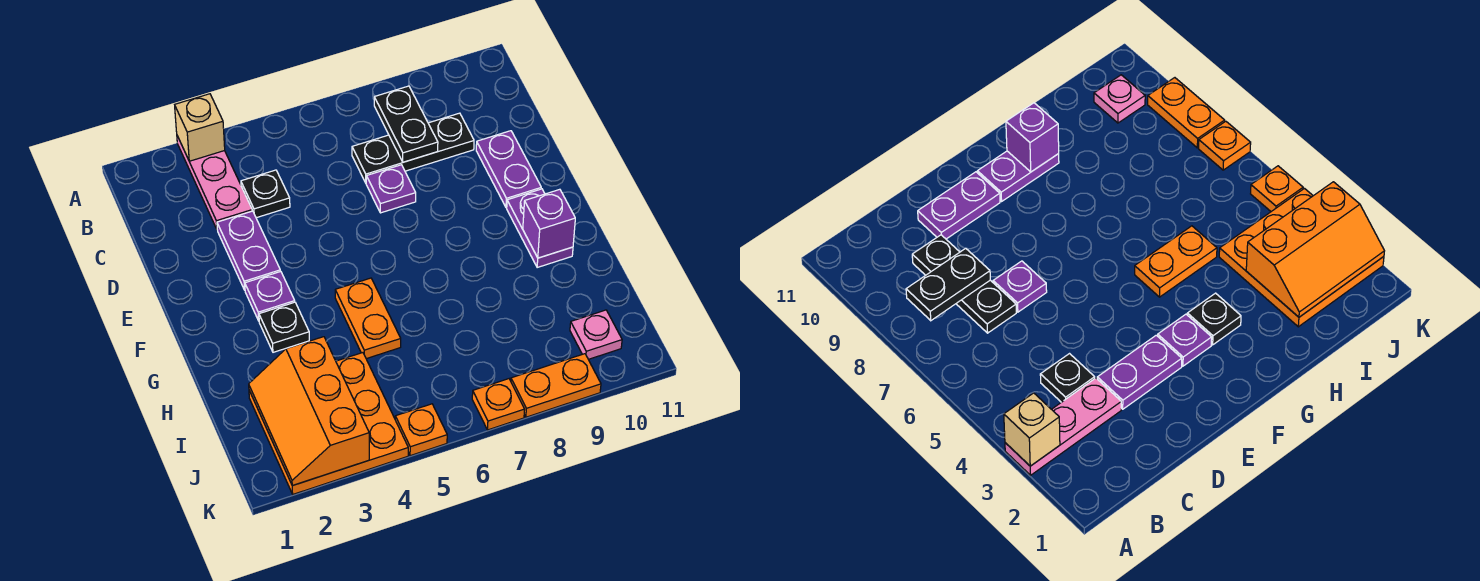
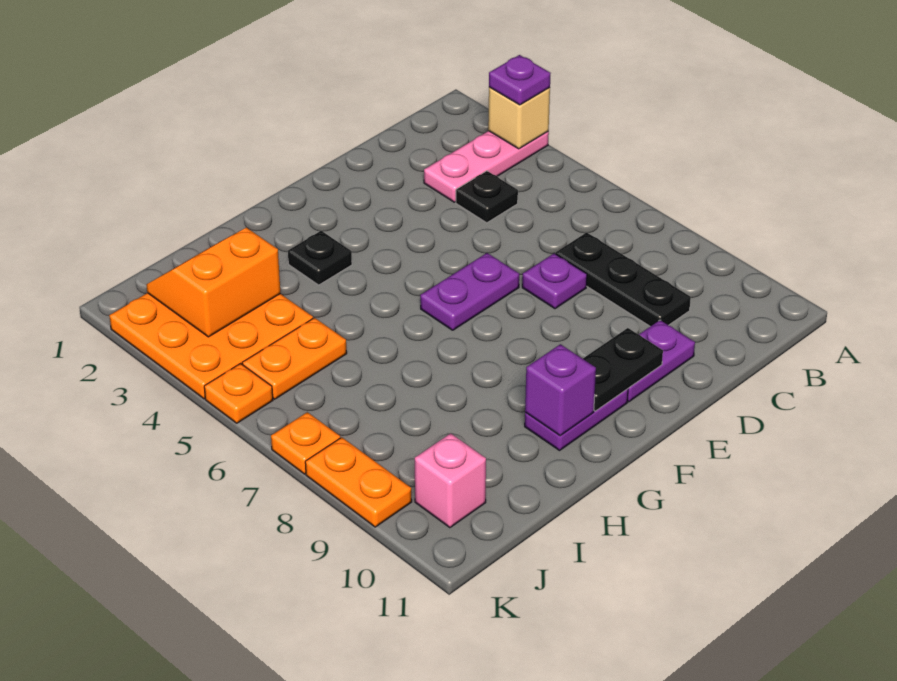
black 1x2 plate [374,86,438,162] -> black 1x2 plate moved to [583,328,663,411]
purple 1x2 plate [217,211,280,290] -> purple 1x2 plate moved to [420,253,519,330]
purple 1x1 plate [245,271,295,321] -> purple 1x1 plate moved to [489,55,551,105]
orange 1x2 plate [335,278,401,359] -> orange 1x2 plate moved to [242,318,347,399]
orange 2x3 slope [249,337,369,486] -> orange 2x2 slope [147,228,280,337]
pink 1x1 plate [570,310,622,359] -> pink 1x1 brick [415,433,486,528]

